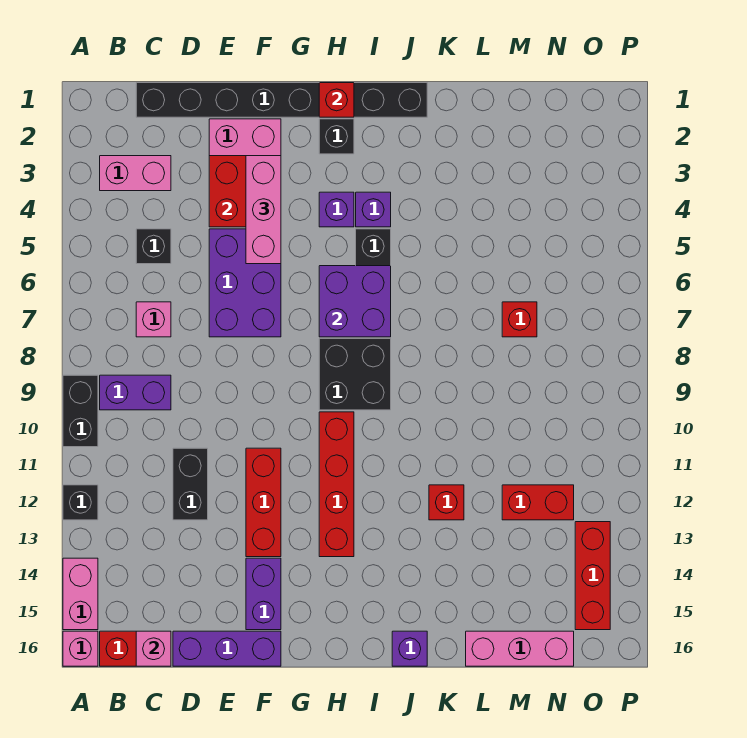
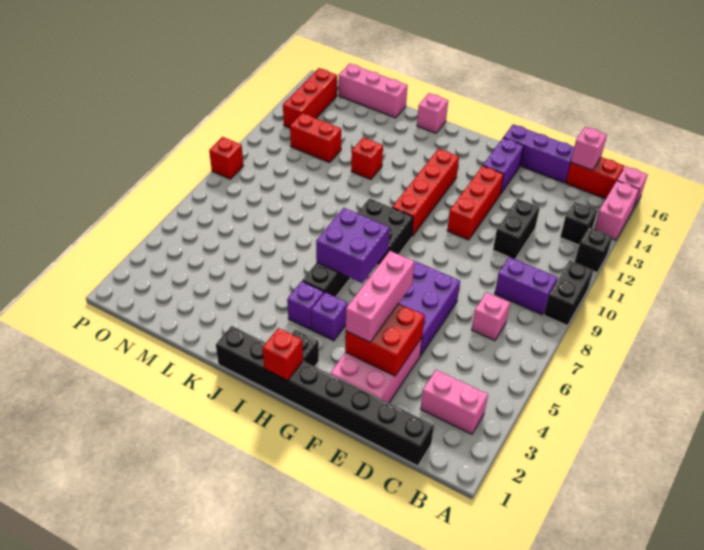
black 1x1 brick [136,229,171,264] -> black 1x1 brick moved to [560,202,597,245]
purple 1x1 brick [392,631,427,666] -> pink 1x1 brick [417,93,448,133]
red 1x1 brick [502,302,537,337] -> red 1x1 brick moved to [209,137,243,179]

